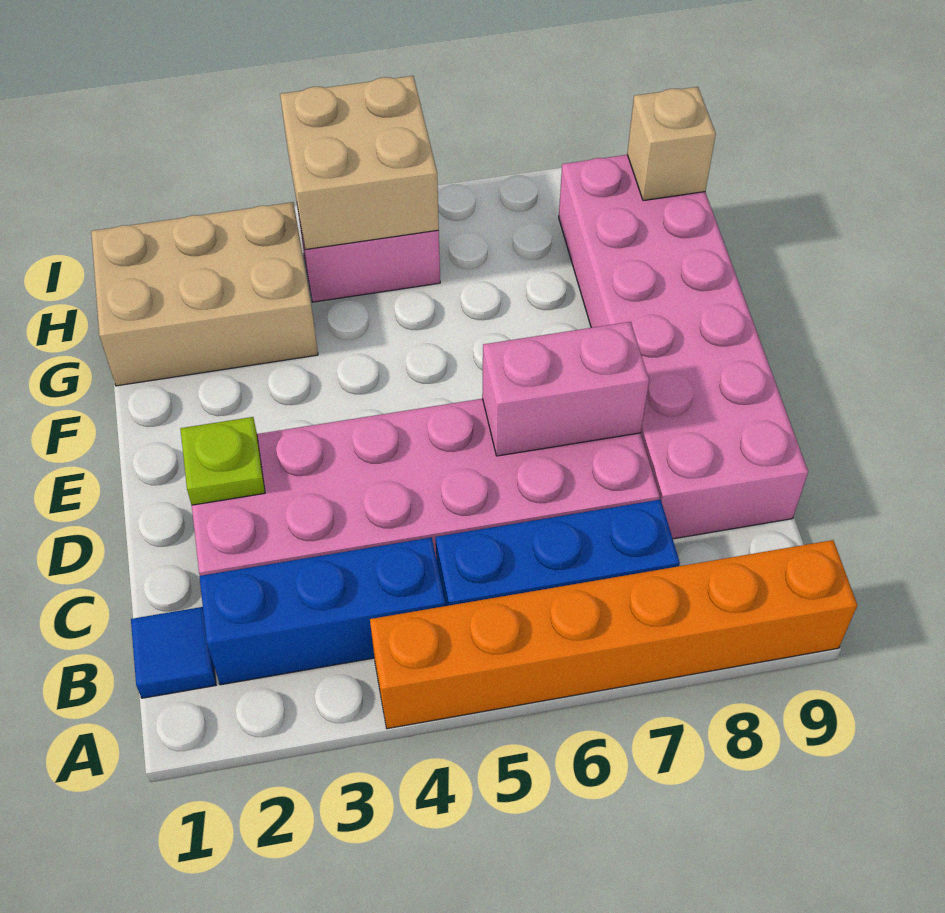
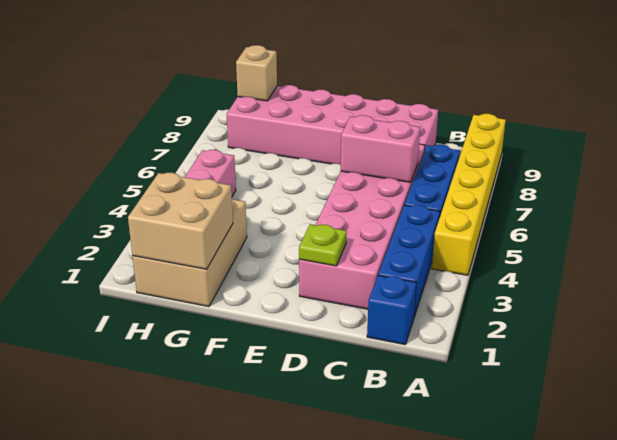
orange 1x6 brick [370,540,857,729] -> yellow 1x6 brick [432,114,506,275]
blue 1x1 tile [131,607,216,698] -> blue 1x1 brick [367,275,417,344]
pink 1x2 brick [482,322,649,456] -> pink 1x2 brick turned to [341,115,420,182]
tan 2x2 brick [280,76,439,250] -> tan 2x2 brick moved to [128,173,233,269]

